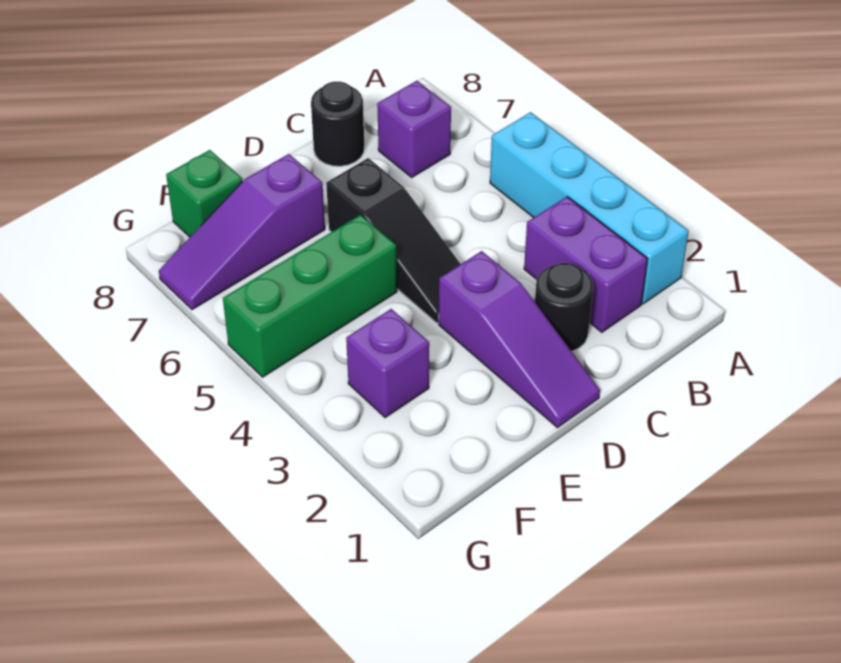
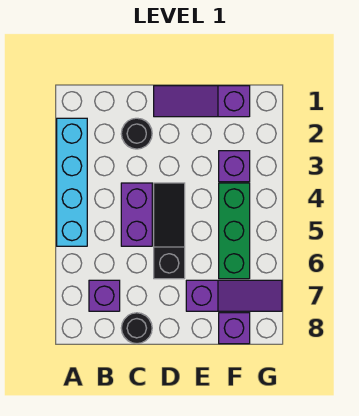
purple 1x2 brick [524,197,647,332] -> purple 1x2 brick moved to [121,183,152,246]
purple 1x3 slope [439,251,600,428] -> purple 1x3 slope turned to [154,86,250,117]
green 1x3 brick [223,215,397,377] -> green 1x3 brick turned to [219,183,250,279]
green 1x1 brick [166,150,243,237] -> purple 1x1 brick [219,313,250,344]

